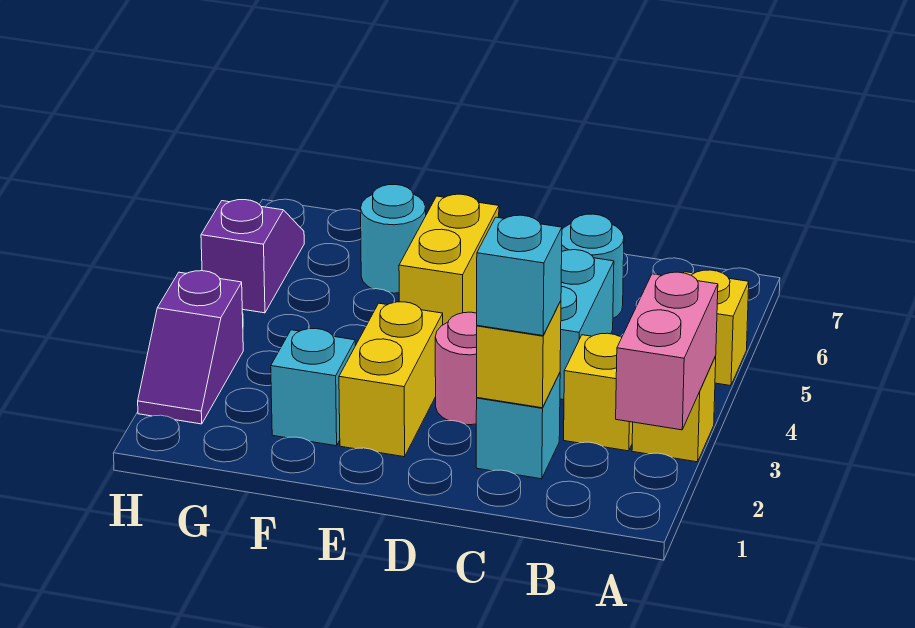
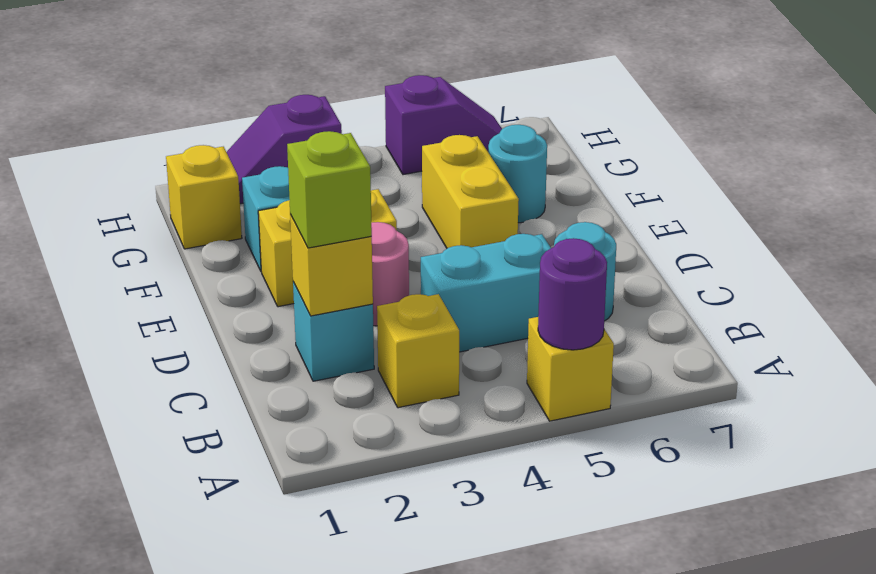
pink 1x2 brick [616,272,718,430] -> none
yellow 1x1 brick [632,357,716,462] -> yellow 1x1 brick moved to [166,145,242,249]
none -> purple 1x1 round brick [538,238,607,350]
cyan 1x1 brick [477,215,562,336] -> lime 1x1 brick [287,131,372,248]
yellow 1x2 brick [399,194,499,325] -> yellow 1x2 brick turned to [422,135,519,248]

